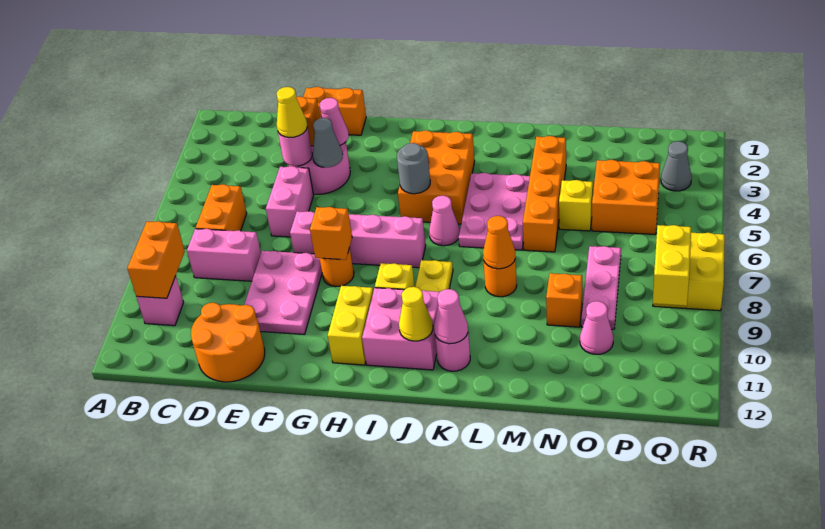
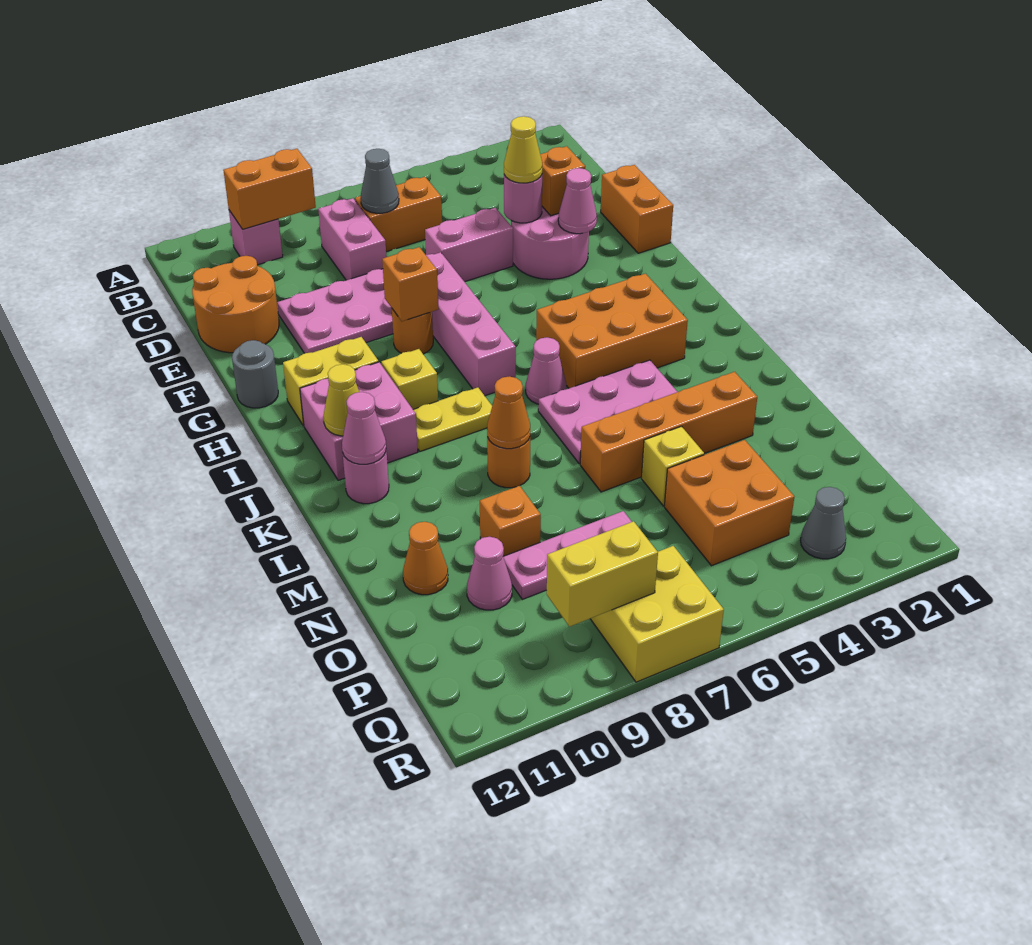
grey 1x1 cone [313,118,343,168] -> grey 1x1 cone moved to [361,149,399,213]
grey 1x1 round brick [397,143,430,194] -> grey 1x1 round brick moved to [232,340,278,408]
none -> orange 1x1 cone [403,522,448,595]

